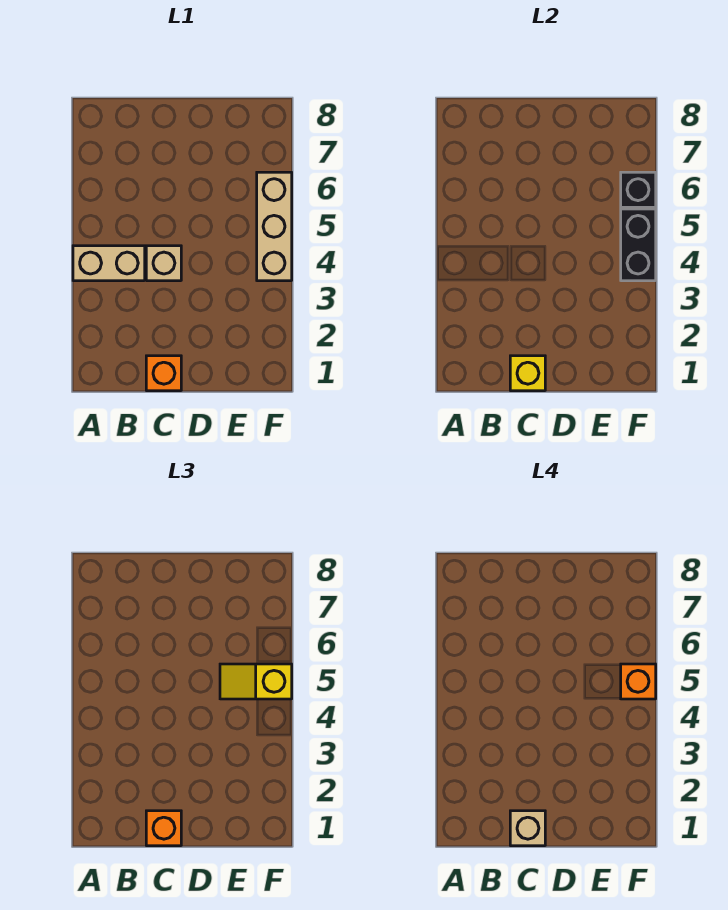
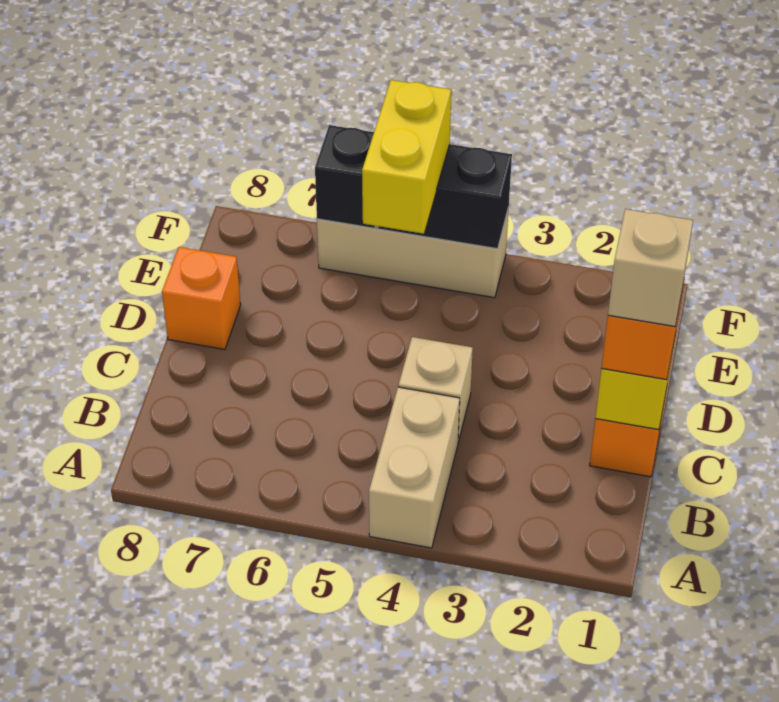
yellow 1x2 slope [220,664,292,699] -> yellow 1x2 brick [362,80,451,234]
orange 1x1 brick [621,664,656,699] -> orange 1x1 brick moved to [162,247,241,349]

